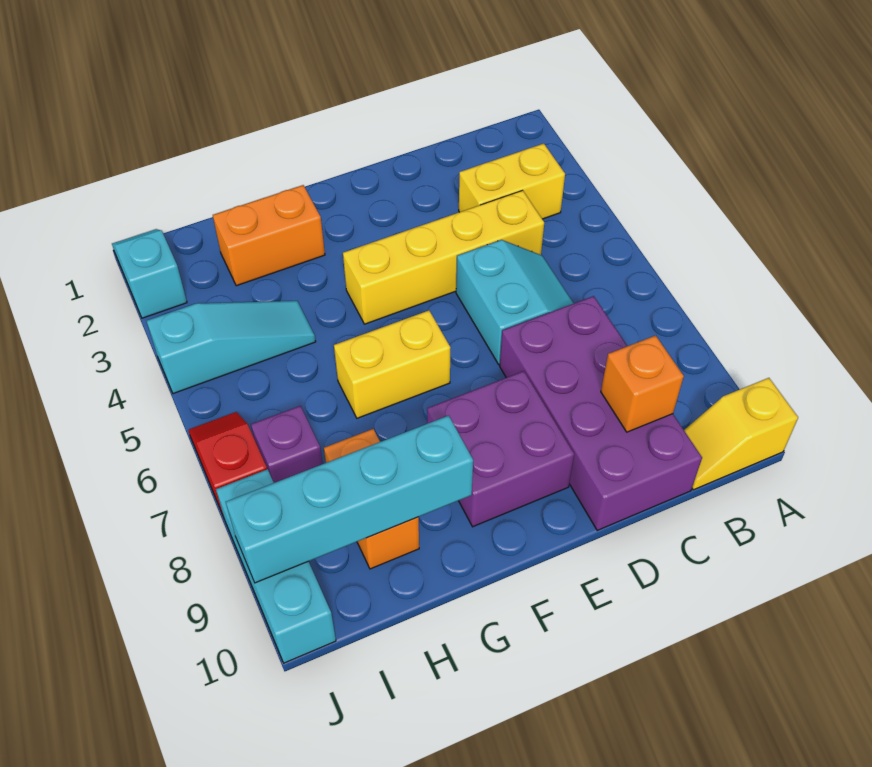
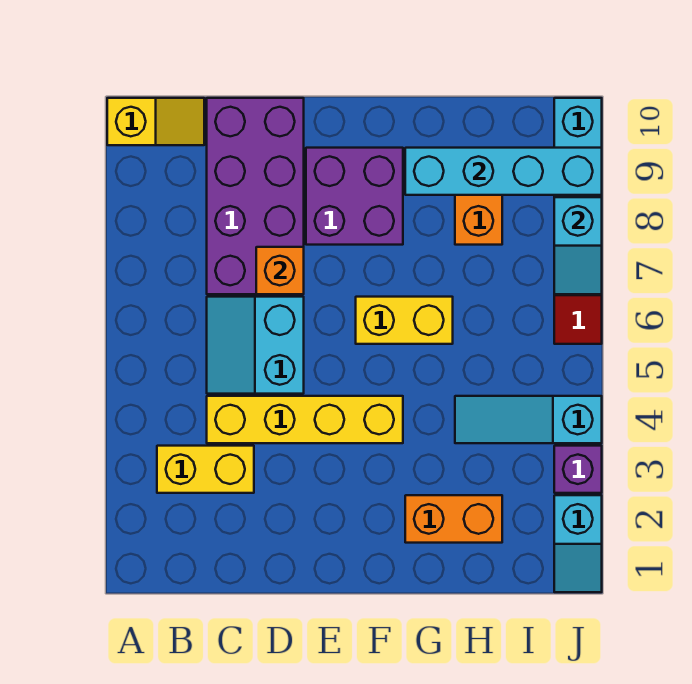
orange 1x1 brick [601,335,684,432] -> orange 1x1 brick moved to [256,247,304,294]
purple 1x1 brick [251,406,323,483] -> purple 1x1 brick moved to [554,446,602,493]
none -> cyan 1x2 slope [554,197,602,294]

